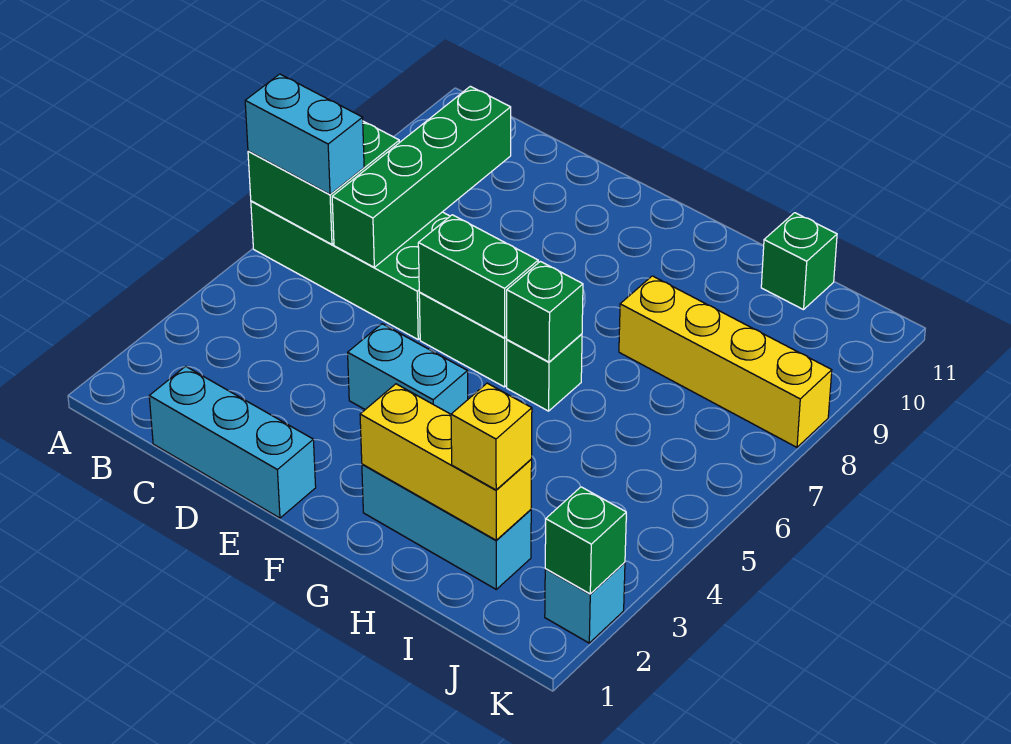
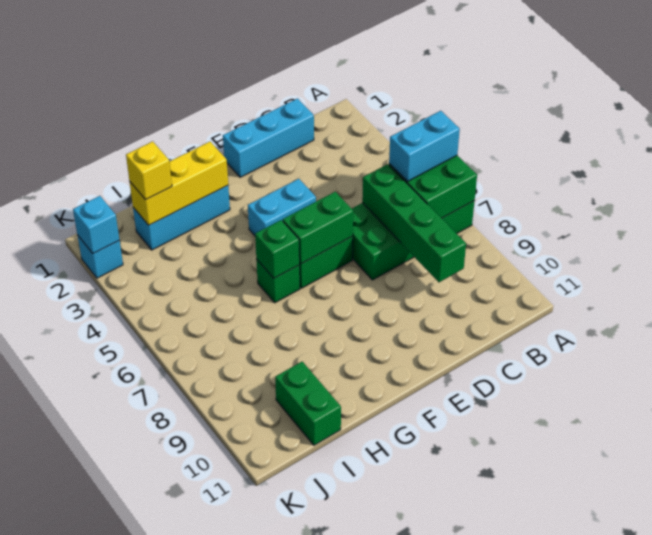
yellow 1x4 brick [619,276,832,447] -> none
green 1x1 brick [761,213,837,310] -> green 1x2 brick [275,362,341,445]
green 1x1 brick [545,487,626,594] -> cyan 1x1 brick [73,196,119,253]

